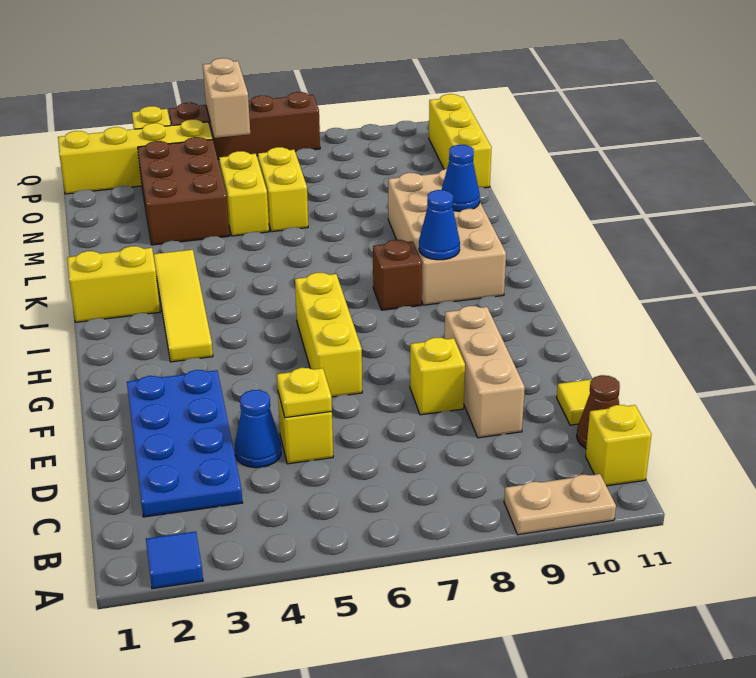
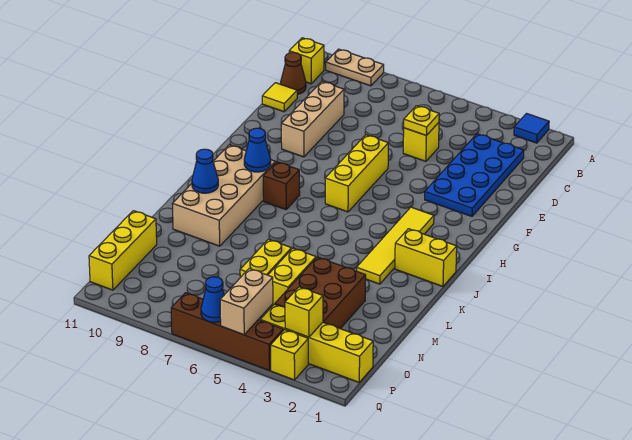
blue 1x1 cone [235,390,281,468] -> blue 1x1 cone moved to [201,277,224,322]
yellow 1x1 brick [410,338,465,415] -> yellow 1x1 brick moved to [285,287,323,337]

